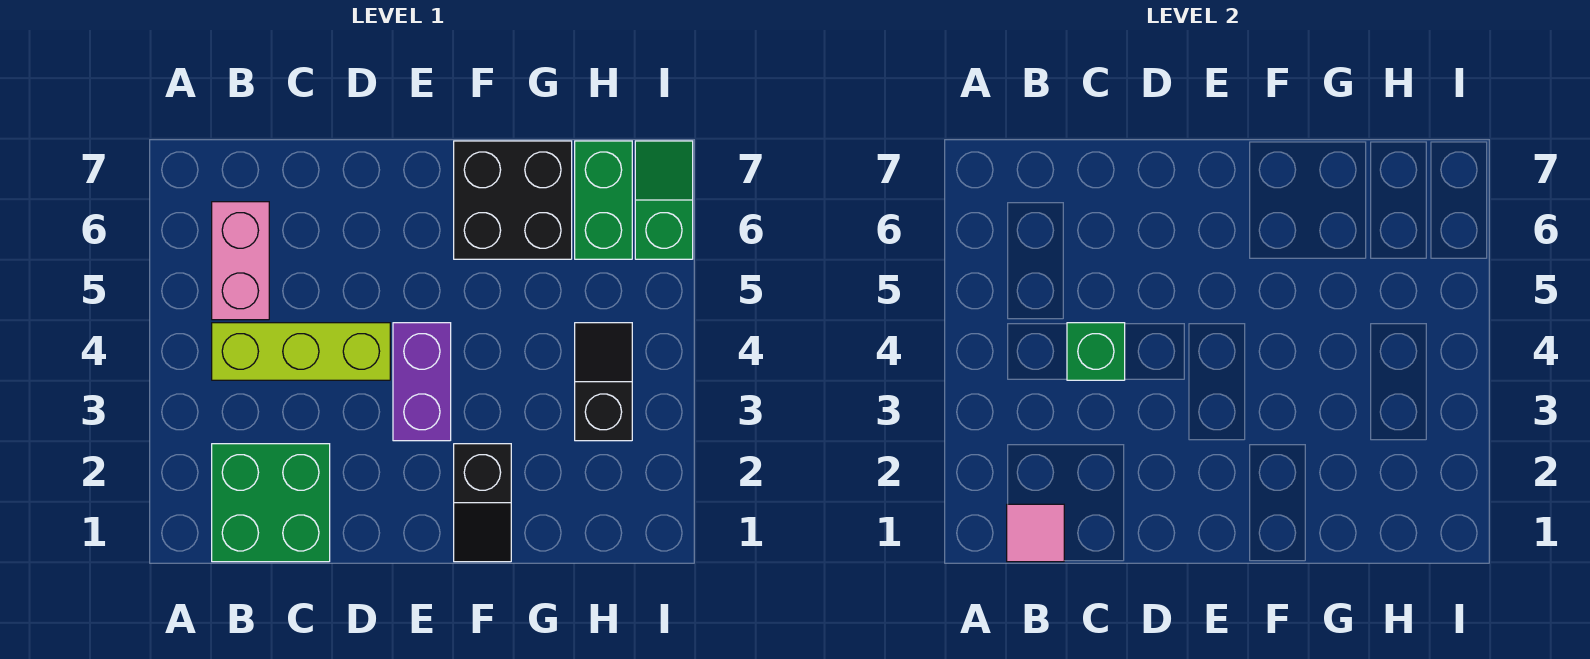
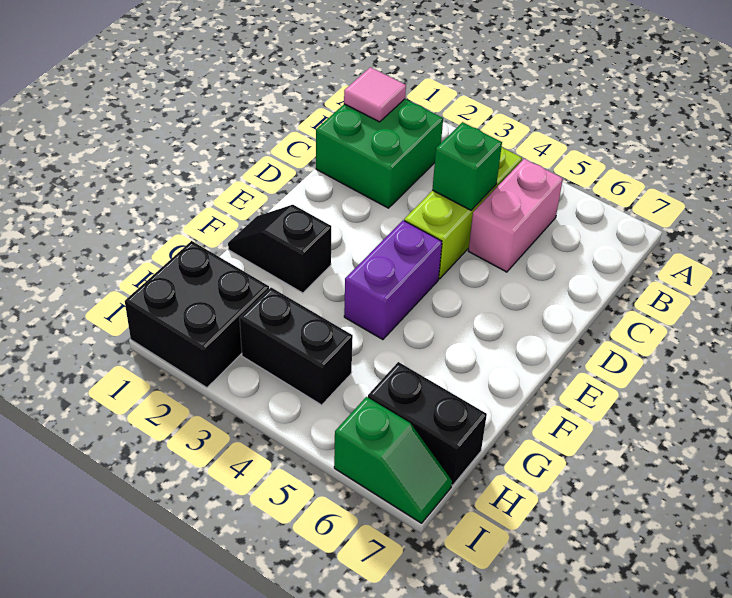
pink 1x2 brick [212,202,269,320] -> pink 1x2 brick turned to [469,159,563,272]
purple 1x2 brick [393,323,451,441] -> purple 1x2 brick turned to [344,220,442,340]
black 2x2 brick [454,141,572,259] -> black 2x2 brick moved to [125,241,269,388]
black 1x2 slope [575,323,632,441] -> black 1x2 brick [240,288,353,405]
green 1x2 brick [575,141,632,259] -> black 1x2 brick [368,362,487,485]

